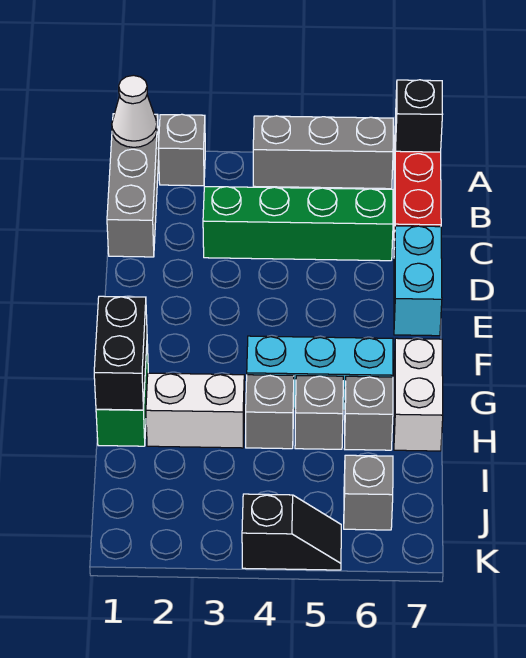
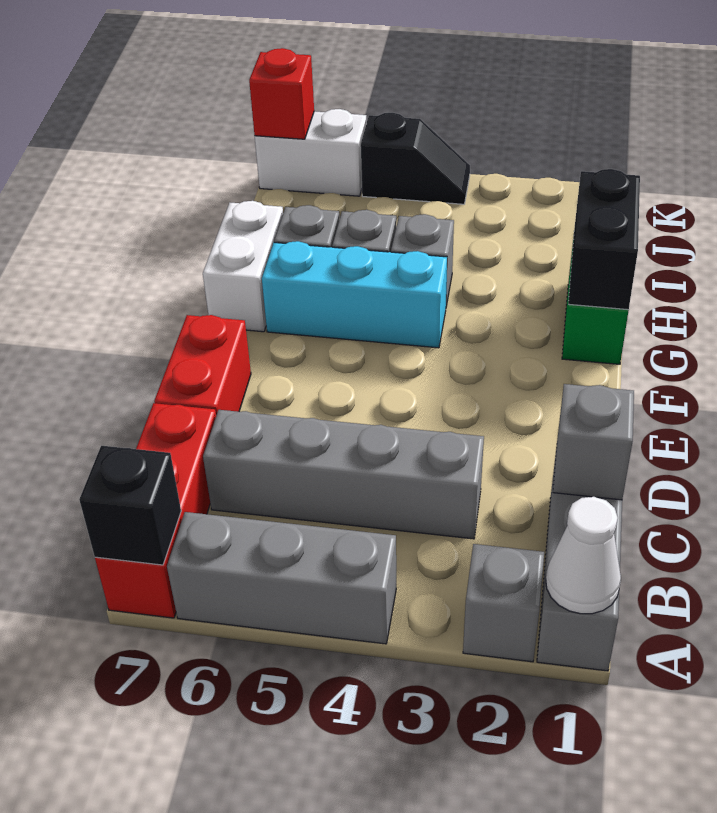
green 1x4 brick [203,187,393,261] -> grey 1x4 brick [203,410,484,539]
cyan 1x2 brick [394,226,442,336] -> red 1x2 brick [154,315,251,415]
white 1x2 brick [146,373,245,448] -> white 1x2 brick moved to [255,109,366,196]
grey 1x1 brick [344,455,393,530] -> grey 1x1 brick moved to [553,384,634,500]
black 1x2 slope [242,494,341,570] -> black 1x2 slope turned to [361,113,470,204]
none -> red 1x1 brick [249,48,314,139]

